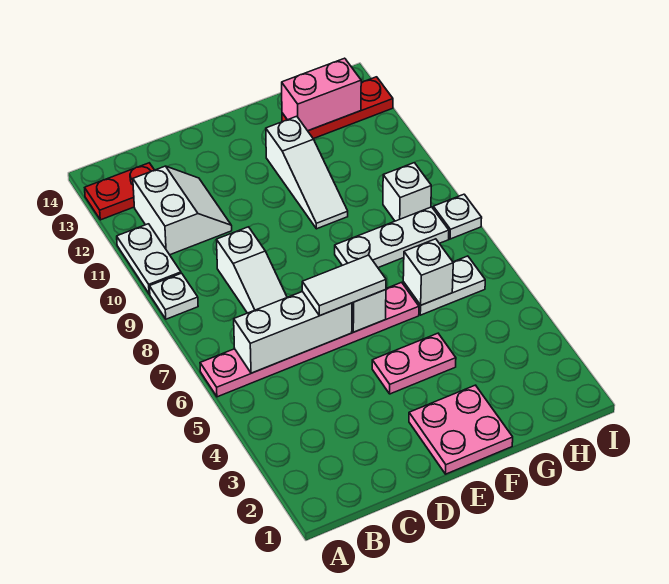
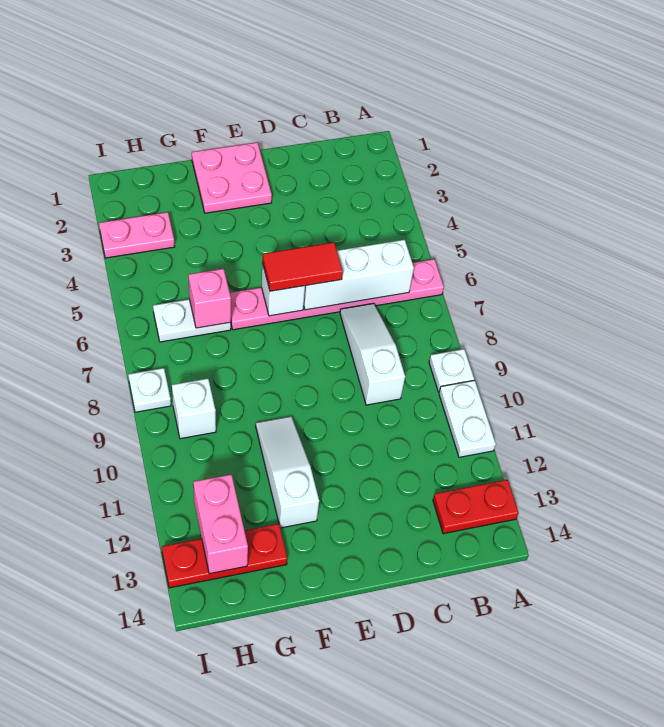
white 2x2 slope [133,166,232,255] -> none
white 1x2 tile [302,255,386,316] -> red 1x2 tile [262,242,343,291]
pink 1x2 plate [372,333,456,394] -> pink 1x2 plate moved to [99,212,175,258]
white 1x3 plate [335,207,449,268] -> none
white 1x1 brick [403,239,453,305] -> pink 1x1 brick [188,269,231,328]
pink 1x2 brick [282,58,361,131] -> pink 1x2 brick turned to [193,475,248,574]

